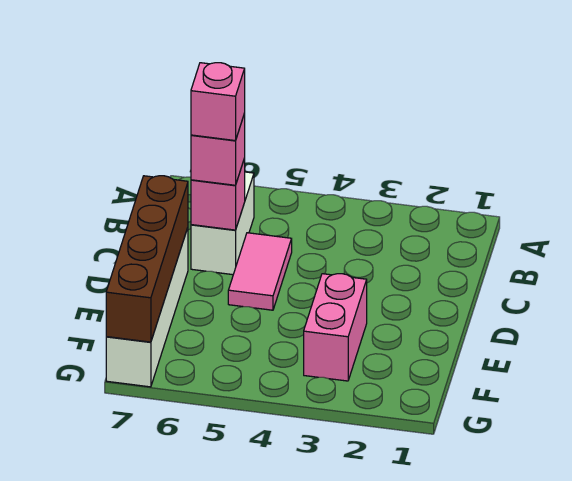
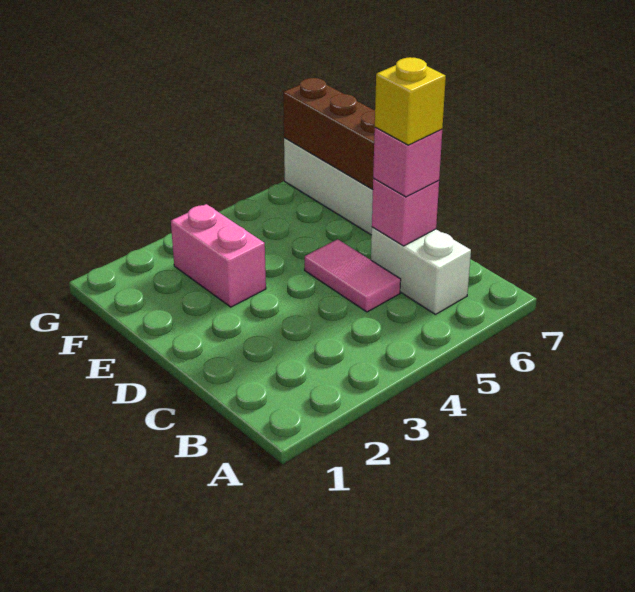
pink 1x1 brick [191,63,245,141] -> yellow 1x1 brick [375,57,446,145]

